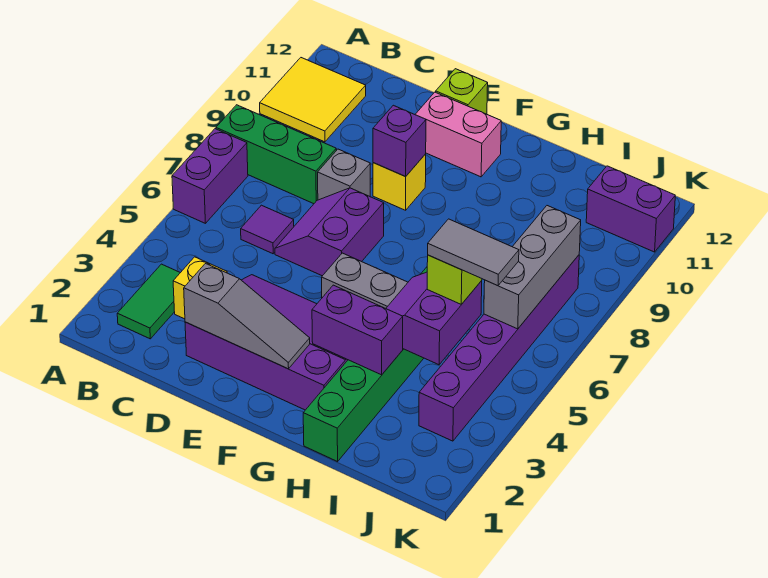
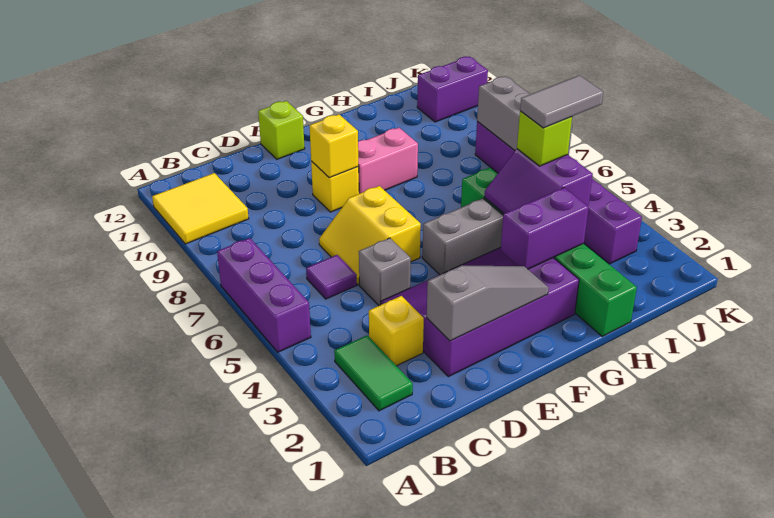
purple 1x2 brick [172,129,248,223] -> purple 1x3 brick [217,238,311,352]
green 1x3 brick [216,105,336,204] -> none
purple 2x2 slope [275,188,384,276] -> yellow 2x2 slope [319,186,421,285]
grey 1x1 brick [318,149,370,200] -> grey 1x1 brick moved to [359,238,411,306]
purple 1x1 brick [373,105,426,176] -> yellow 1x1 brick [309,114,359,178]
pink 1x2 brick [415,92,501,177] -> pink 1x2 brick moved to [358,128,418,194]

